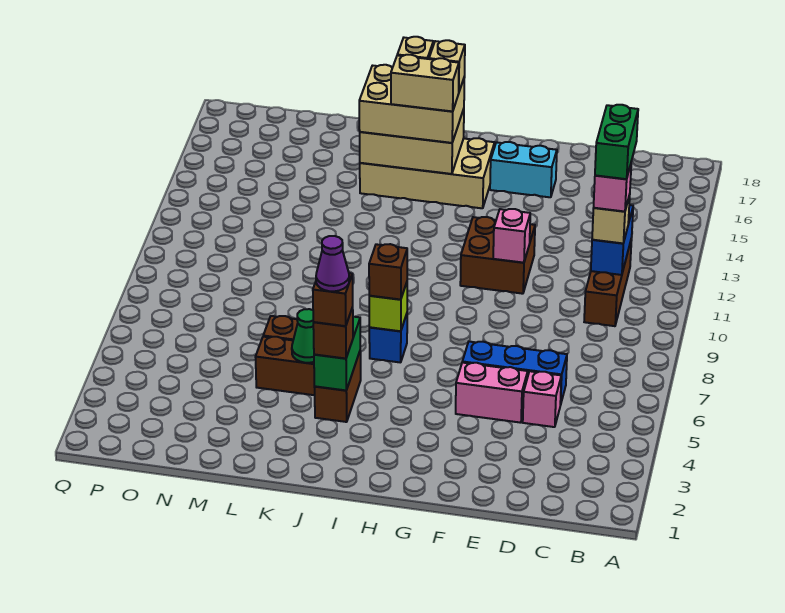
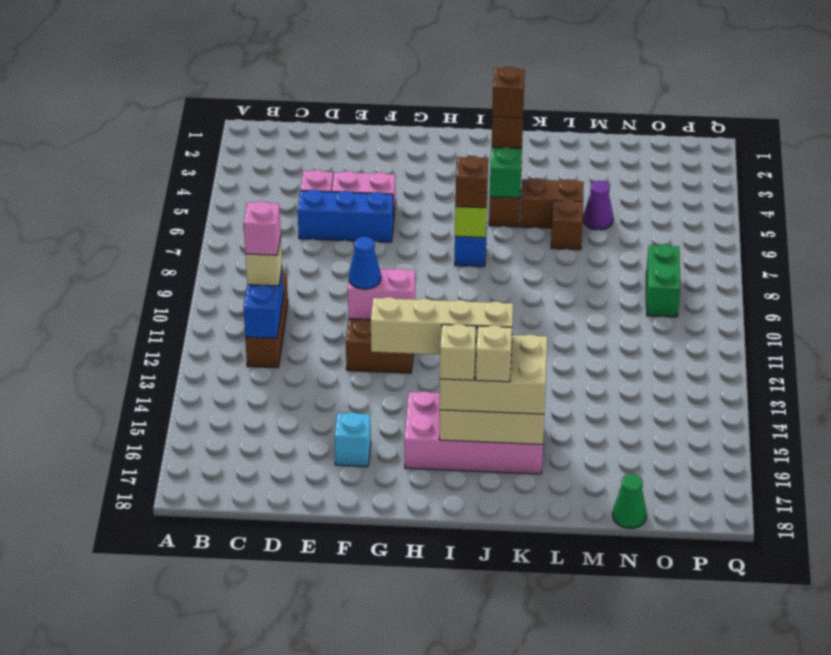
green 1x2 brick [595,105,638,179] -> green 1x2 brick moved to [646,244,680,317]
pink 1x1 brick [493,209,530,263] -> pink 1x2 brick [348,268,415,320]
none -> blue 1x1 cone [349,236,381,289]
cyan 1x2 brick [490,142,557,197] -> cyan 1x1 brick [335,413,371,467]
tan 2x4 brick [360,138,495,208] -> pink 2x4 brick [404,391,543,474]
tan 1x2 brick [391,55,459,111] -> tan 1x4 brick [371,297,513,355]
purple 1x1 cone [316,236,349,291] -> purple 1x1 cone moved to [583,181,613,230]
green 1x1 cone [292,309,314,363] -> green 1x1 cone moved to [613,474,647,529]

